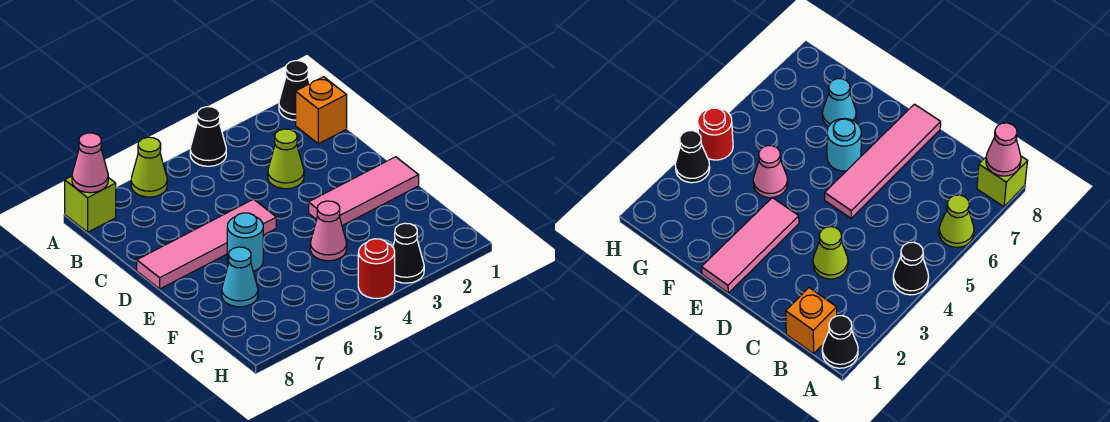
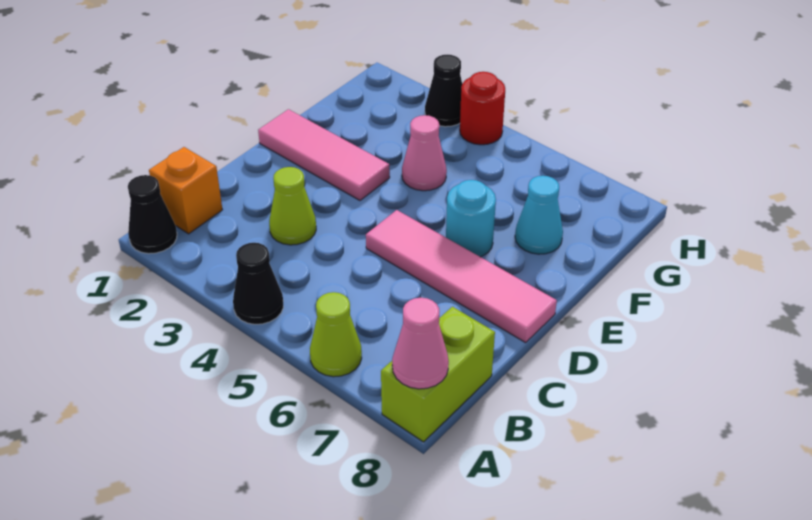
lime 1x1 brick [65,176,116,232] -> lime 1x2 brick [381,307,495,442]

